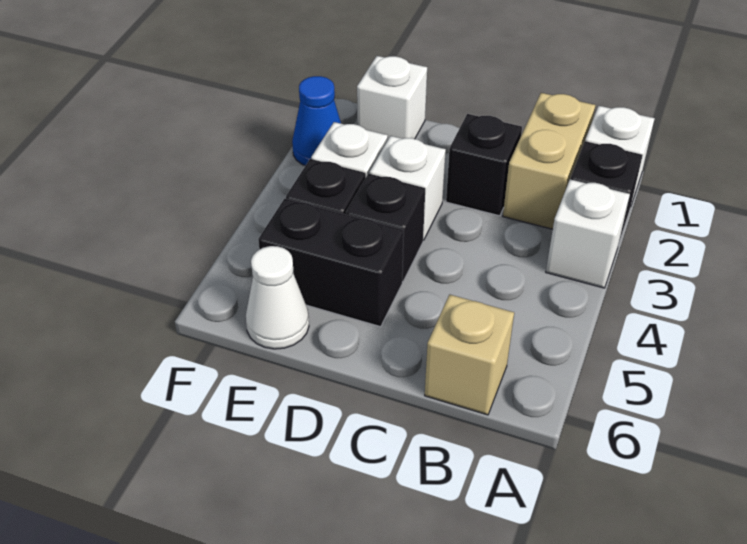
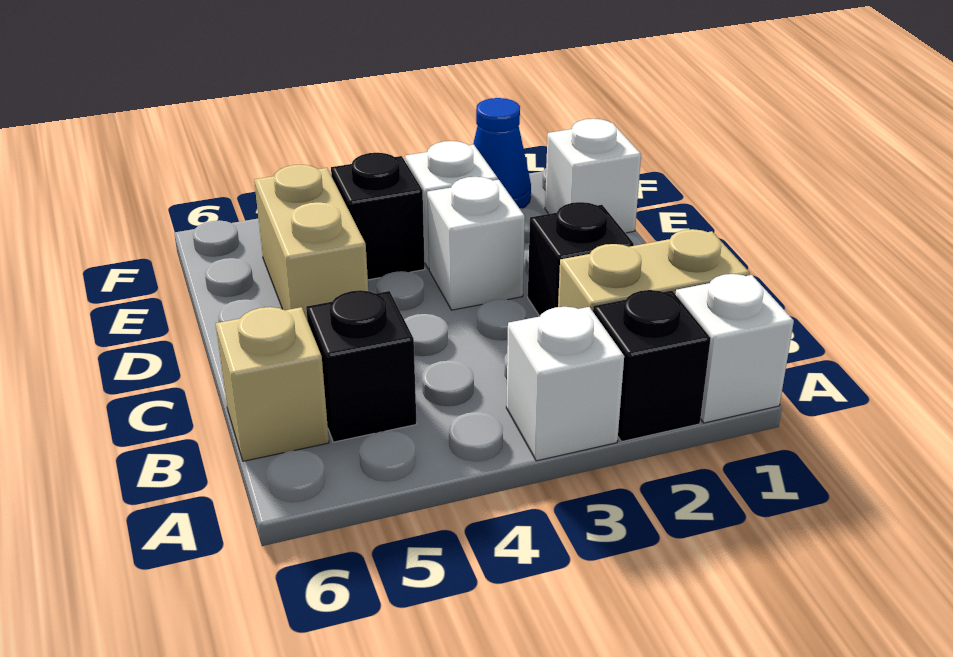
black 1x1 brick [346,174,425,282] -> black 1x1 brick moved to [306,290,417,442]
black 1x2 brick [258,198,404,327] -> tan 1x2 brick [254,165,368,319]
white 1x1 cone [246,246,309,349] -> none

